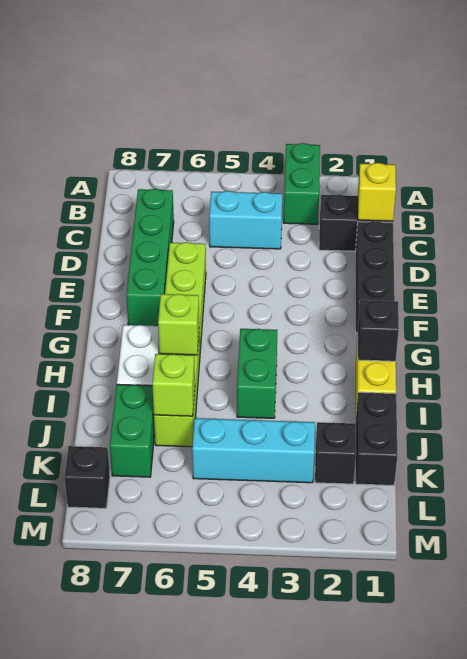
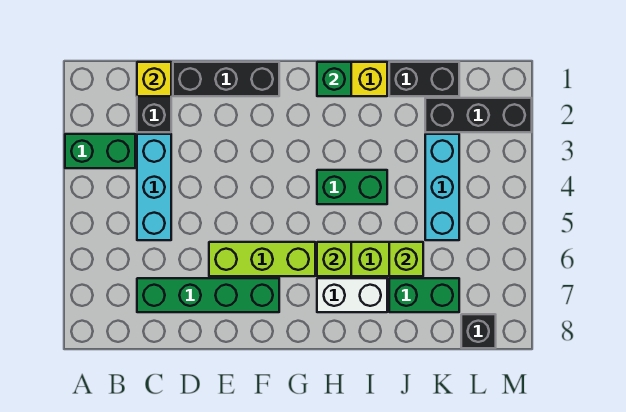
cyan 1x2 brick [209,191,282,249] -> cyan 1x3 brick [137,134,171,240]
black 1x1 brick [358,300,399,361] -> green 1x1 brick [317,62,351,96]
black 1x1 brick [315,422,356,484] -> black 1x3 brick [425,98,532,132]

